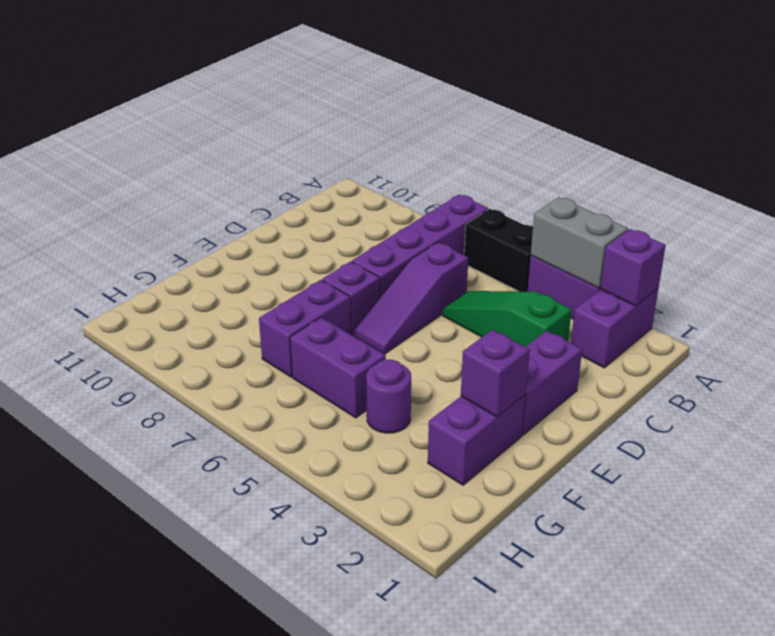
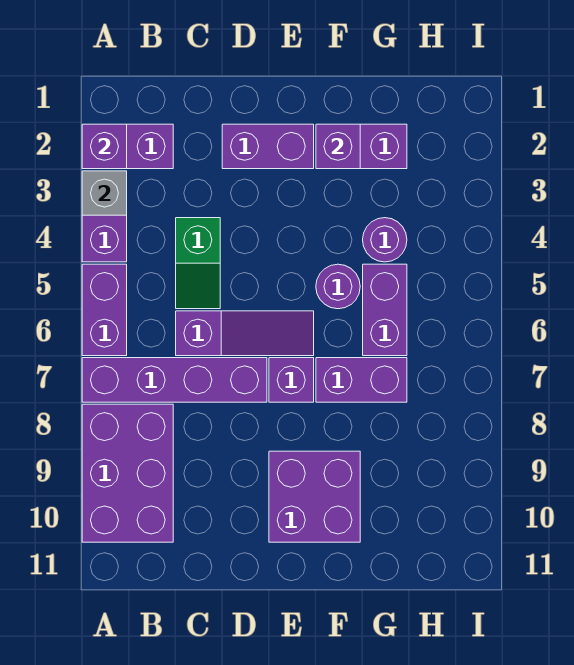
grey 1x2 brick [531,197,628,288] -> grey 1x1 brick [82,171,127,215]
black 1x2 brick [464,209,533,292] -> purple 1x2 brick [82,264,127,356]
none -> purple 2x3 brick [82,404,173,542]
green 1x3 slope [443,291,572,347] -> green 1x2 slope [176,218,220,309]
none -> purple 2x2 brick [269,451,360,542]
none -> purple 1x1 round brick [316,264,360,309]

